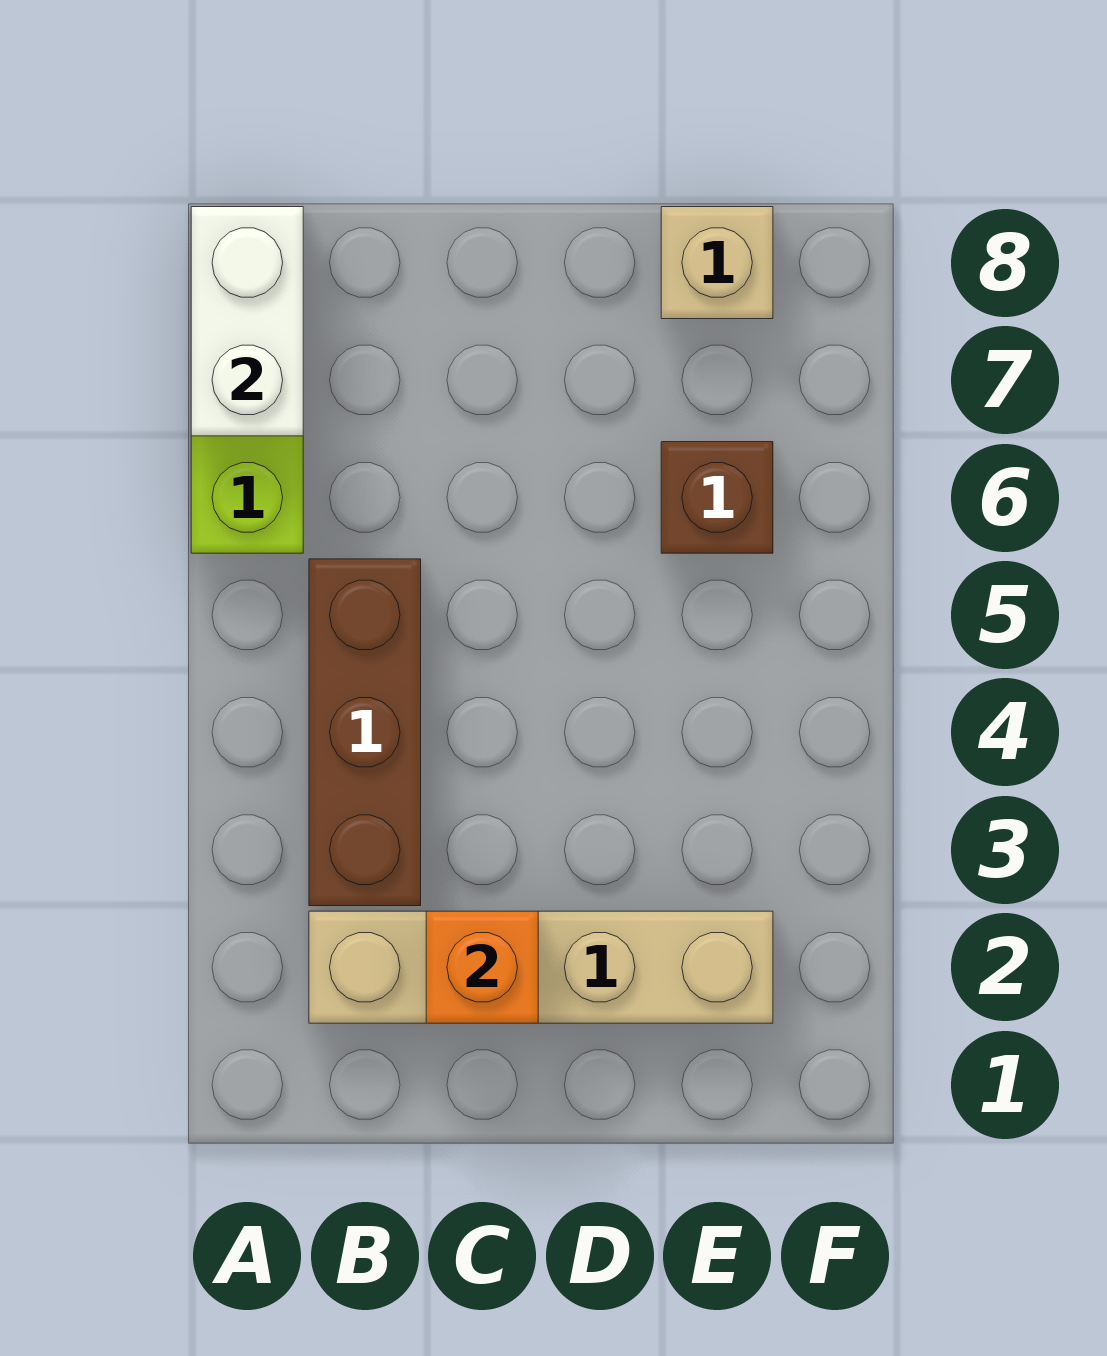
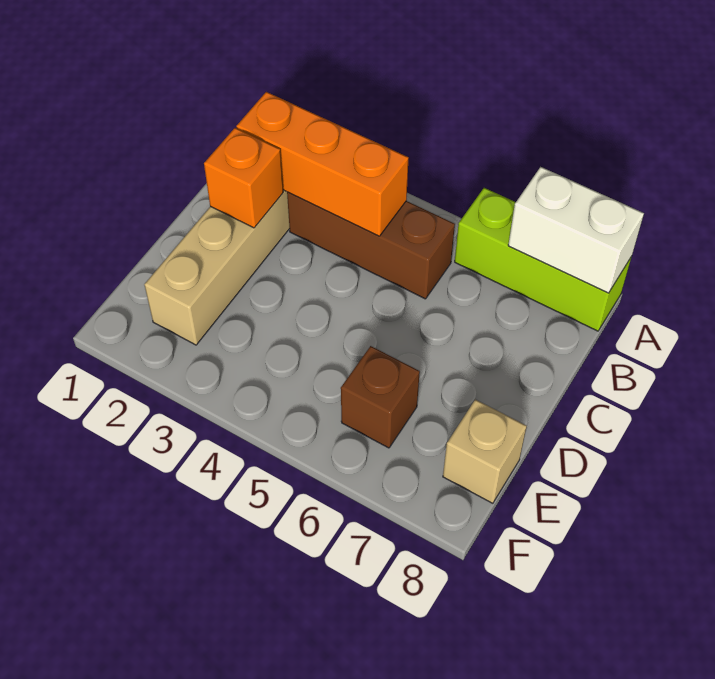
none -> orange 1x3 brick [236,92,409,236]

